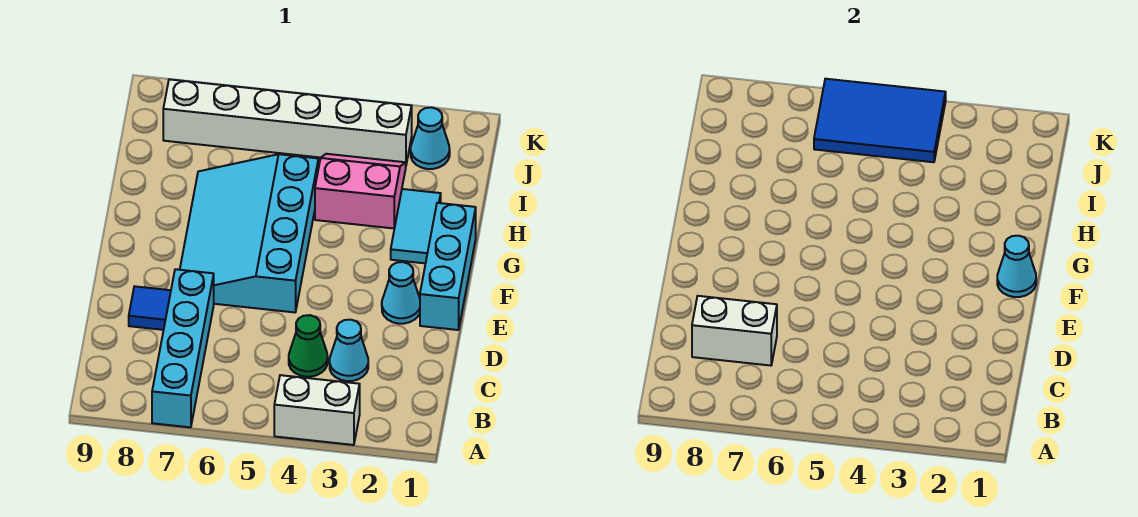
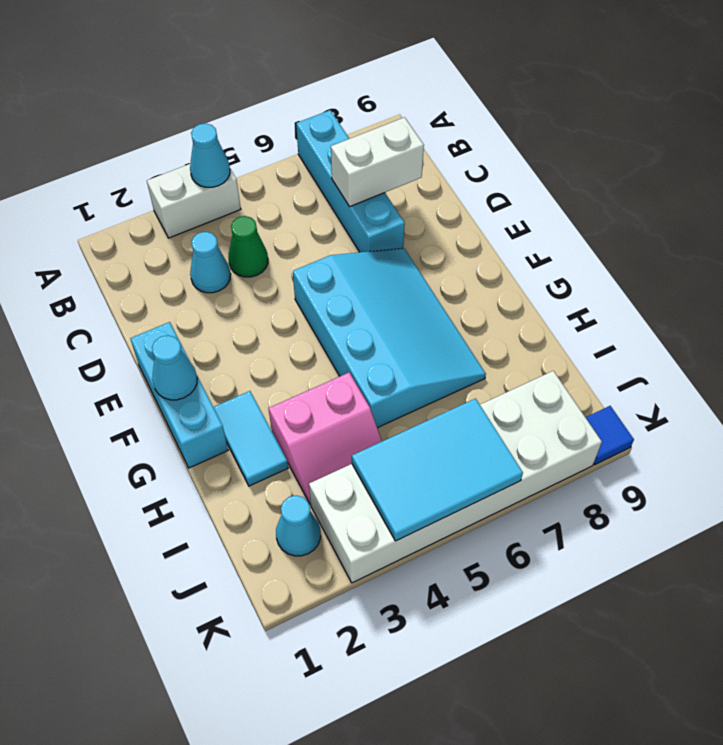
blue 1x1 tile [129,286,171,330] -> blue 1x1 tile moved to [586,406,634,465]
cyan 1x1 cone [382,262,420,324] -> cyan 1x1 cone moved to [190,123,230,187]
white 1x6 brick [163,79,412,164] -> white 2x6 brick [309,371,602,583]
blue 2x3 tile [814,79,946,162] -> cyan 2x3 tile [352,399,523,541]

